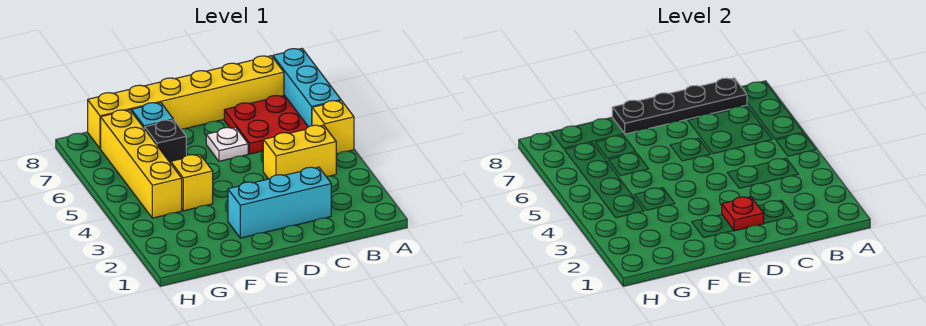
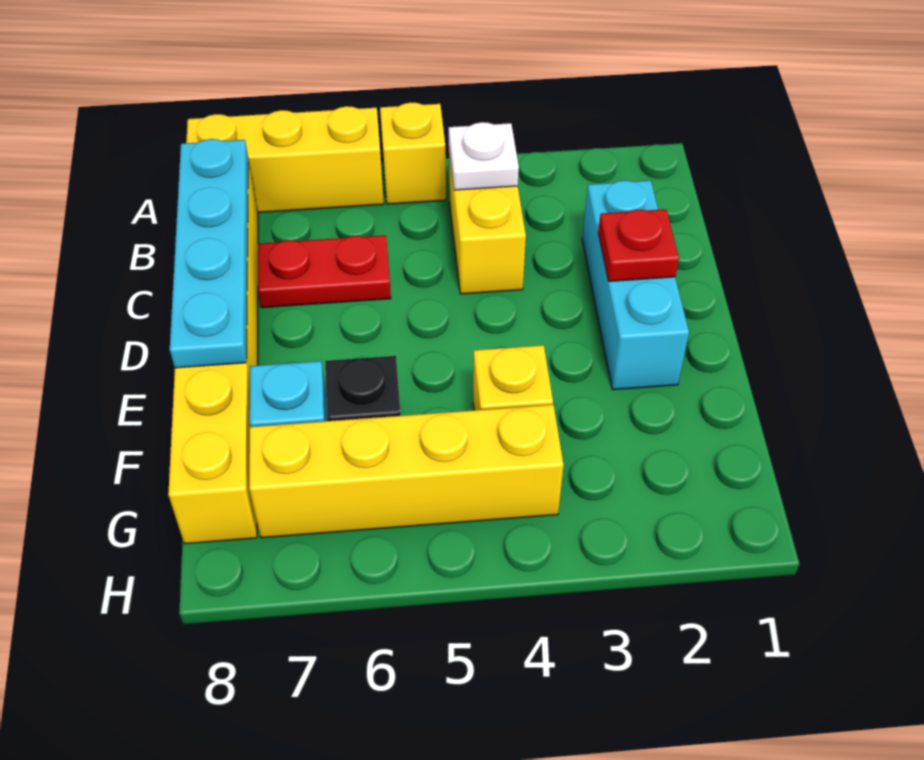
cyan 1x3 brick [273,49,341,127] -> yellow 1x3 brick [186,106,384,213]
red 2x2 plate [224,95,308,154] -> red 1x2 plate [258,235,391,308]
black 1x4 plate [612,78,747,134] -> cyan 1x4 plate [170,139,248,368]
white 1x1 plate [206,127,248,161] -> white 1x1 plate moved to [449,122,519,190]

